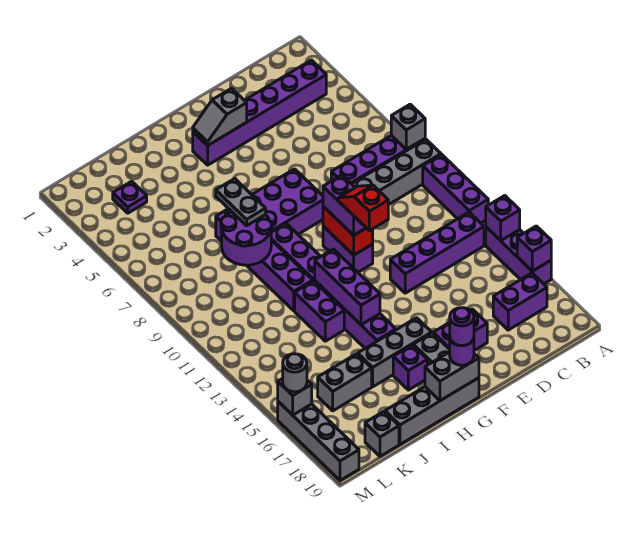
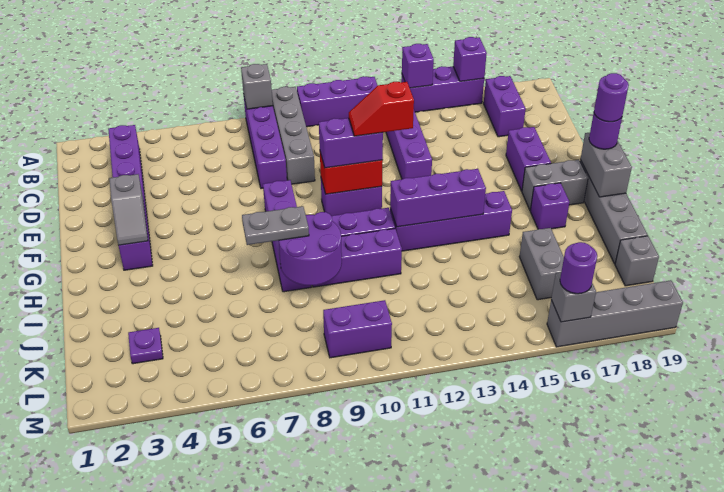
purple 2x4 brick [216,169,323,241] -> purple 1x4 brick [263,180,311,292]
grey 1x3 brick [358,318,432,387] -> none
purple 1x2 brick [295,281,344,341] -> purple 1x2 brick moved to [323,300,392,358]
grey 1x1 round brick [283,354,307,392] -> purple 1x1 round brick [560,242,597,294]

